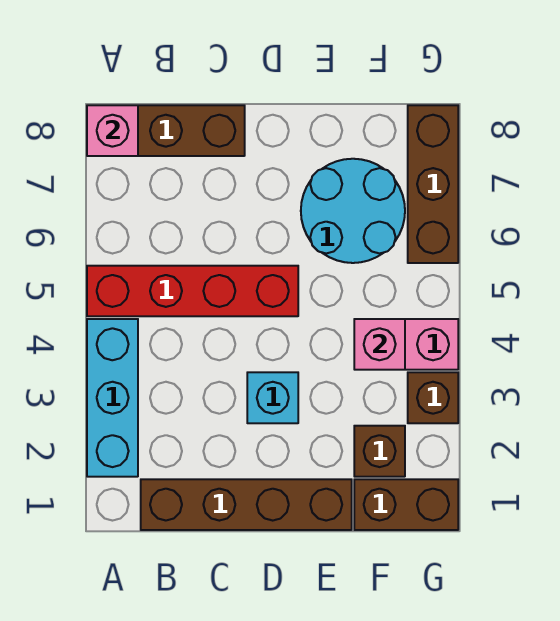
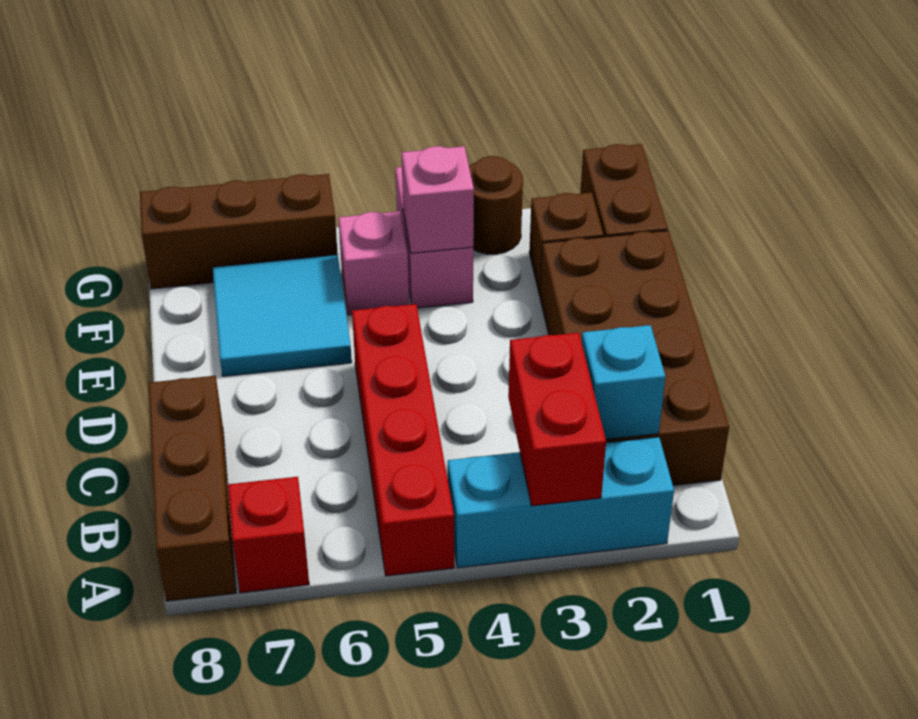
none -> red 1x2 brick [508,333,606,506]
none -> red 1x1 brick [228,477,309,593]
pink 1x1 brick [87,105,138,156] -> pink 1x1 brick moved to [339,211,409,315]
brown 1x4 brick [141,479,352,530] -> brown 2x4 brick [540,231,729,485]
cyan 1x1 brick [247,372,298,423] -> cyan 1x1 brick moved to [582,325,665,439]
cyan 2x2 round brick [301,159,405,263] -> cyan 2x2 tile [213,255,352,376]
brown 1x1 brick [408,372,458,423] -> brown 1x1 round brick [469,156,523,254]

